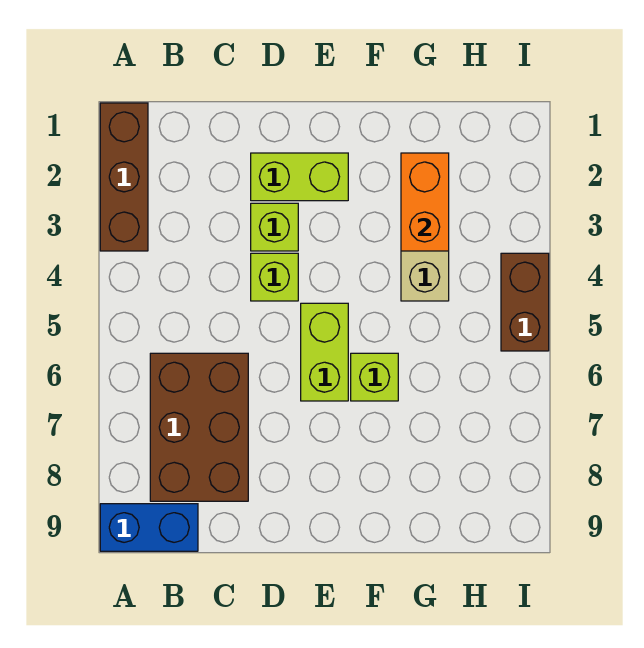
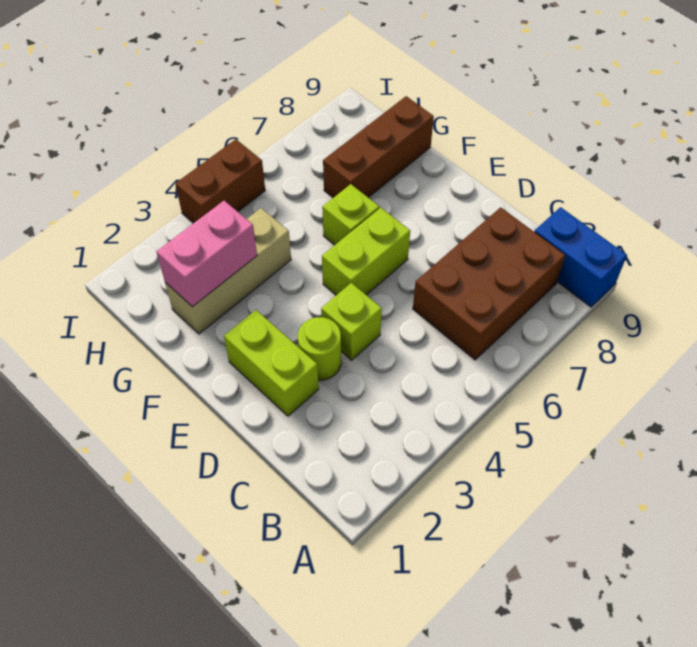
brown 1x3 brick [100,103,148,251] -> brown 1x3 brick moved to [323,96,434,198]
lime 1x1 brick [251,203,298,251] -> lime 1x1 round brick [298,317,341,380]
orange 1x2 brick [401,153,449,251] -> pink 1x2 brick [157,201,257,307]

